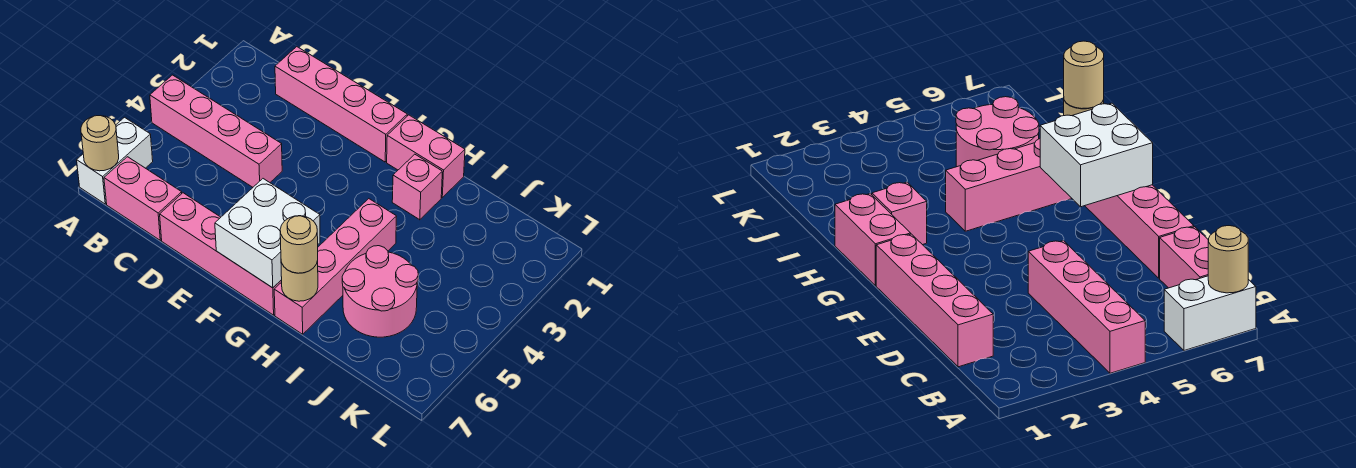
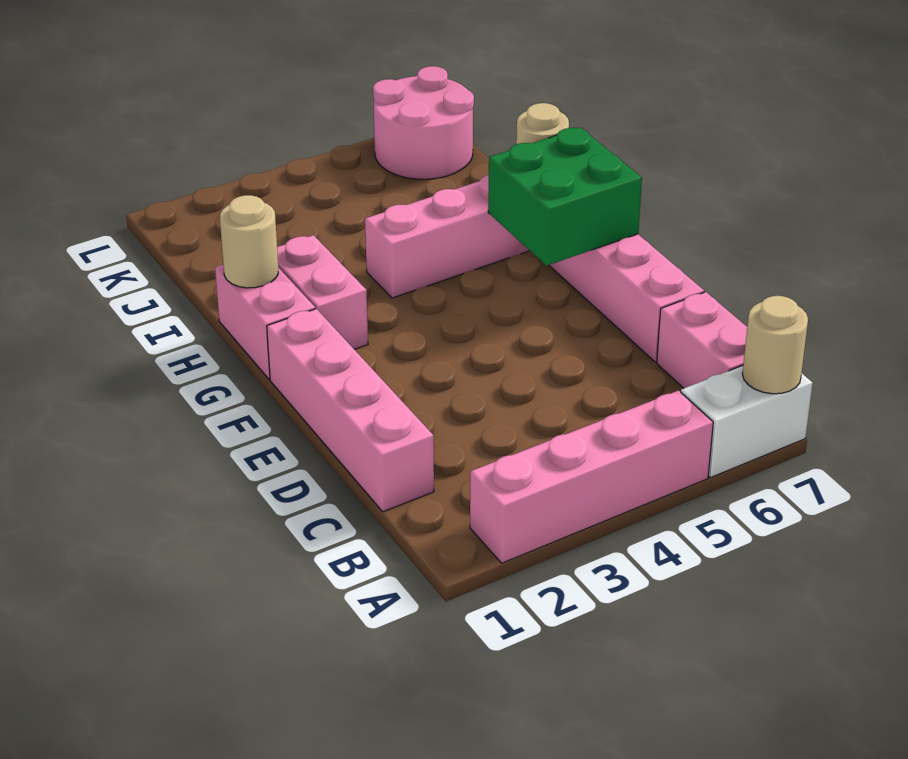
pink 1x4 brick [150,75,282,187] -> pink 1x4 brick turned to [470,391,713,563]
white 2x2 brick [215,179,320,288] -> green 2x2 brick [488,128,642,266]
pink 1x1 brick [392,154,442,220] -> pink 1x2 brick [277,235,368,349]
tan 1x1 round brick [280,216,318,273] -> tan 1x1 round brick moved to [220,195,278,288]
pink 2x2 round brick [342,246,418,337] -> pink 2x2 round brick moved to [373,66,474,179]

